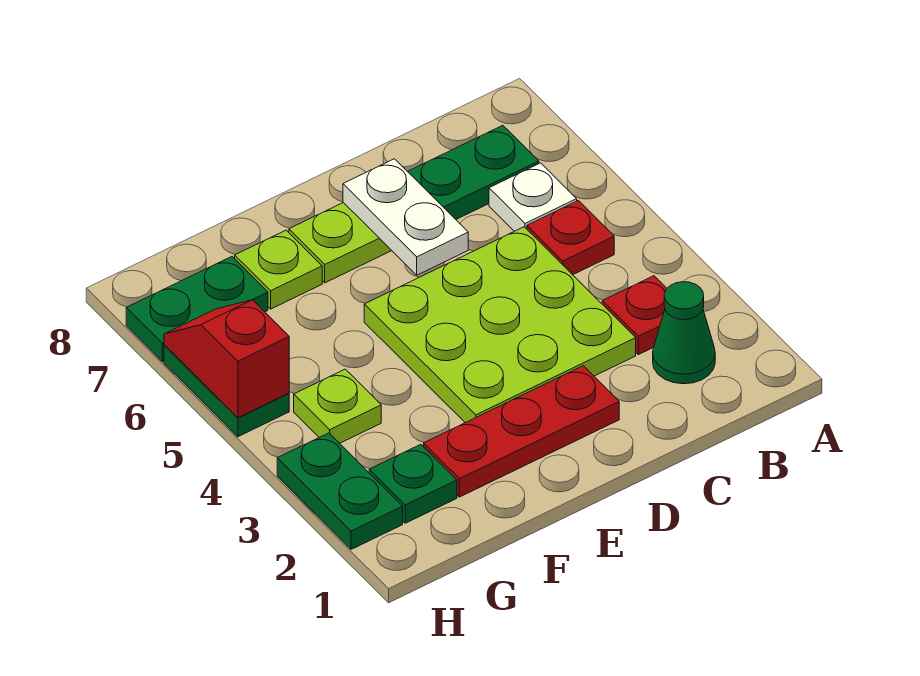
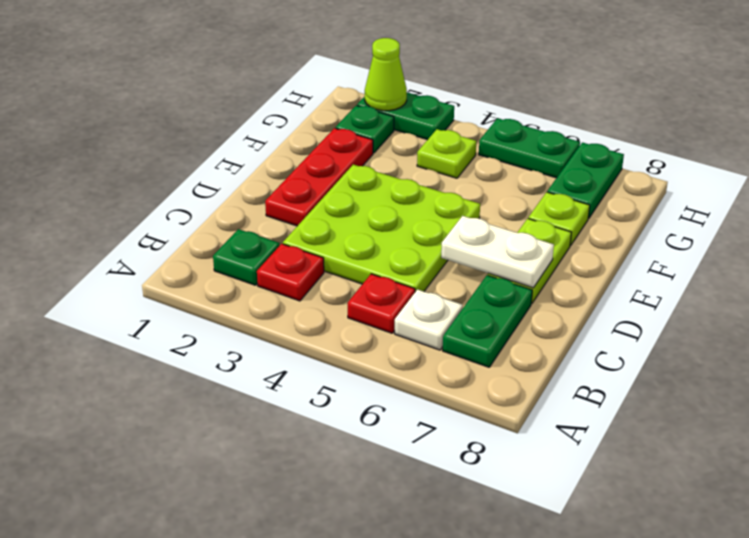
green 1x1 cone [653,282,715,384] -> green 1x1 plate [213,229,280,285]
none -> lime 1x1 cone [365,38,407,111]
red 1x2 slope [164,300,289,418] -> none

